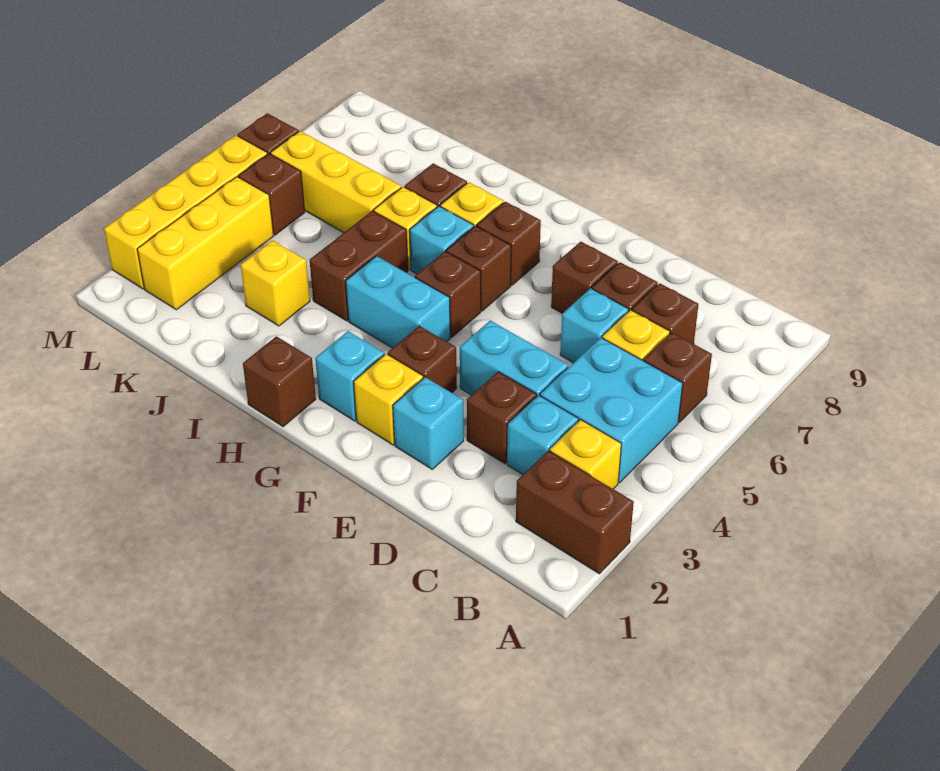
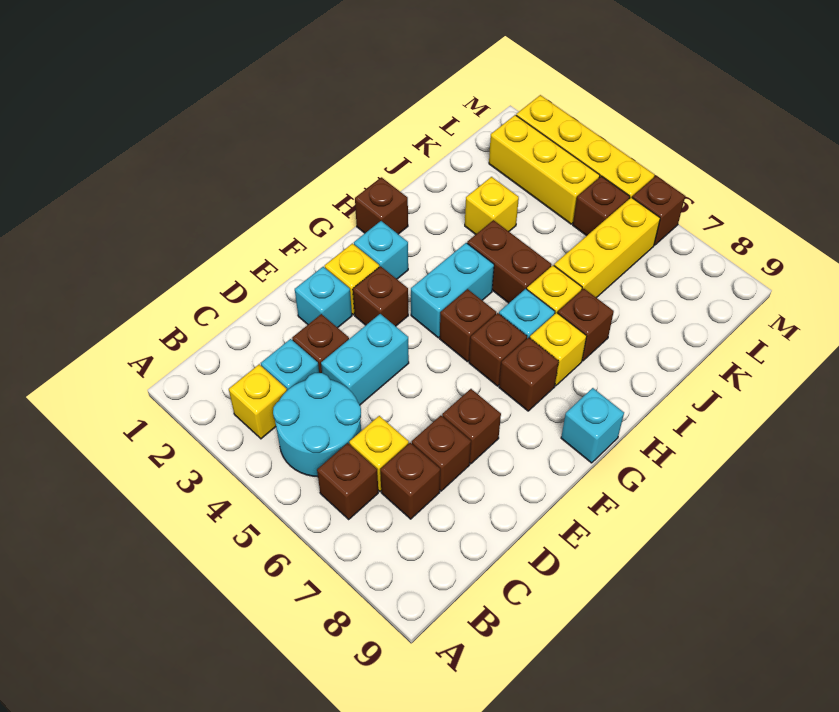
brown 1x2 brick [516,451,634,574] -> none
cyan 2x2 brick [540,338,683,483] -> cyan 2x2 round brick [273,373,361,477]
cyan 1x1 brick [560,288,629,363] -> cyan 1x1 brick moved to [561,388,624,463]

